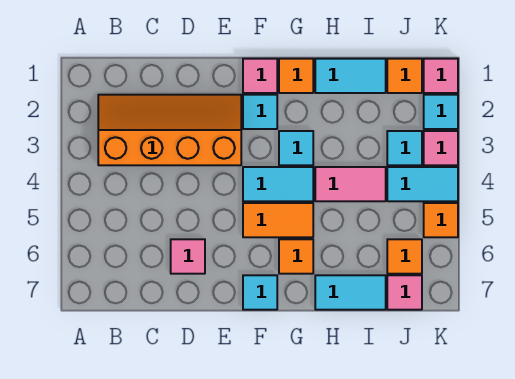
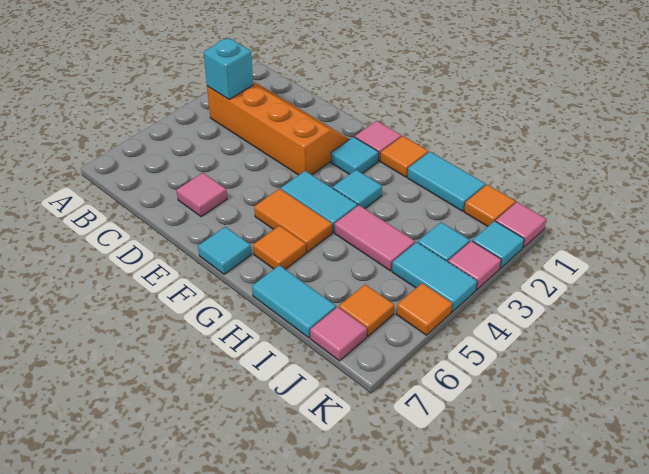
none -> cyan 1x1 brick [203,38,253,99]

